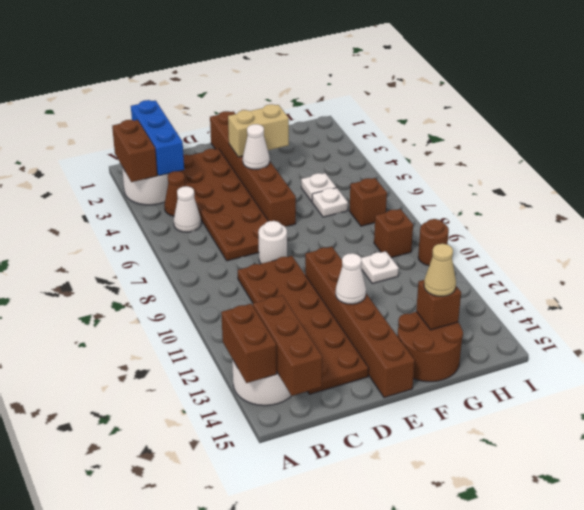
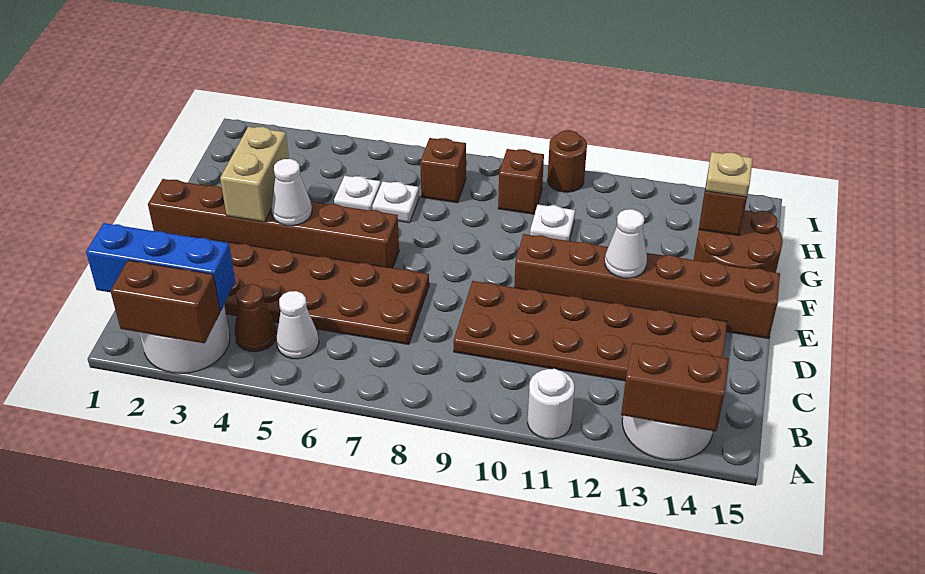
brown 1x3 brick [253,295,322,396] -> none
white 1x1 round brick [258,221,287,264] -> white 1x1 round brick moved to [528,369,574,439]
tan 1x1 cone [424,244,456,296] -> tan 1x1 plate [705,152,753,197]

